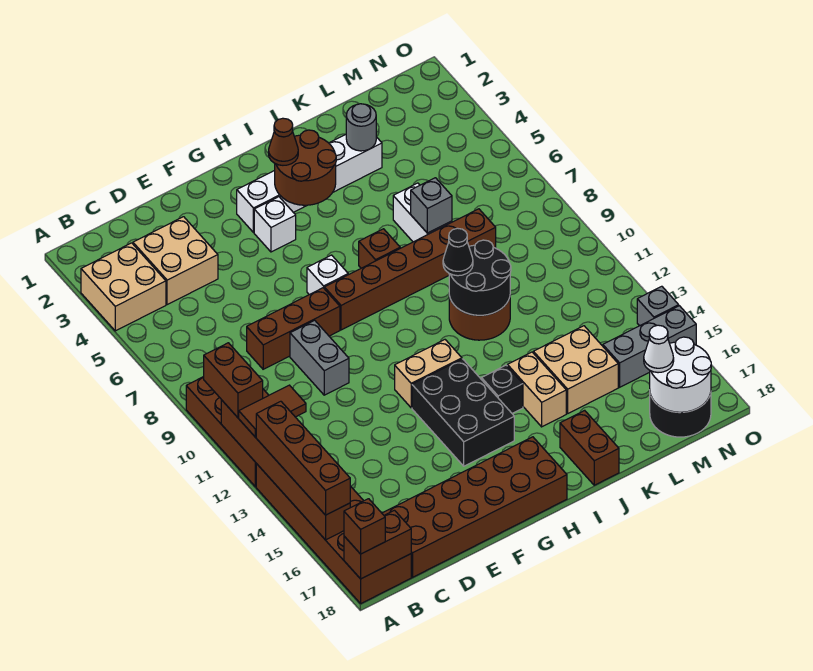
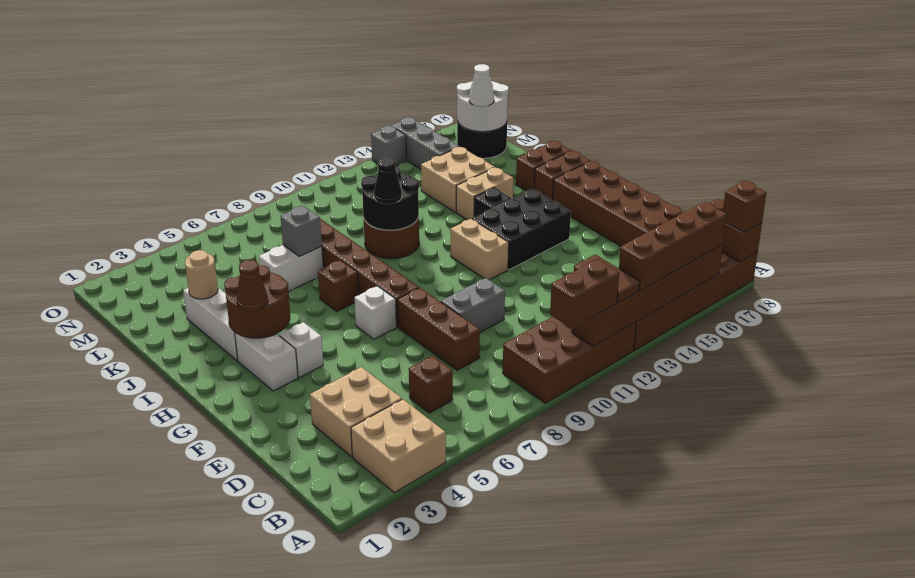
none -> brown 1x1 brick [409,356,453,413]
none -> brown 1x2 brick [534,151,590,200]
grey 1x1 round brick [346,104,376,151] -> tan 1x1 round brick [185,250,218,299]

